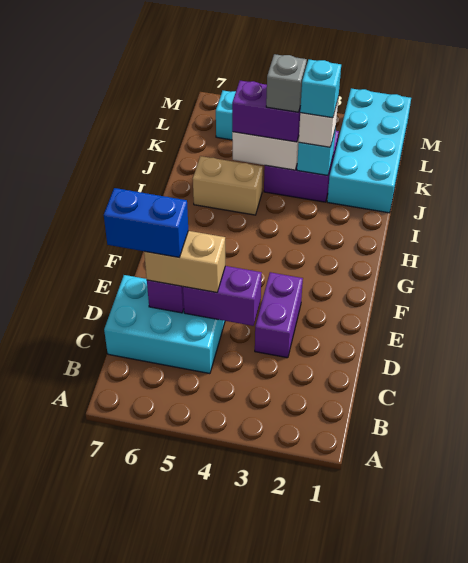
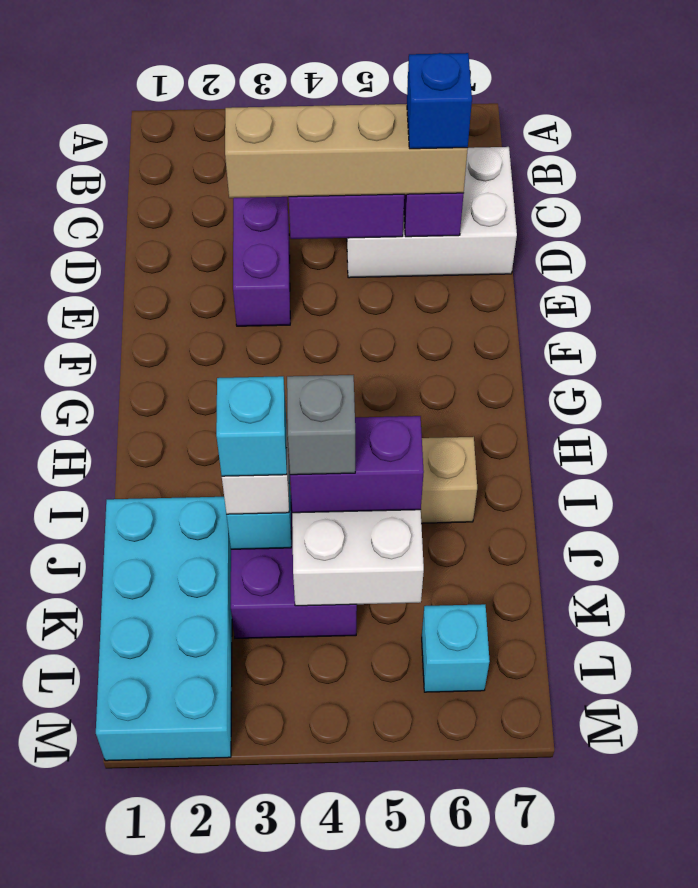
cyan 2x3 brick [104,275,225,374] -> white 2x3 brick [347,147,517,278]
tan 1x2 brick [144,231,225,292] -> tan 1x4 brick [225,104,468,198]
blue 1x2 brick [104,188,188,257] -> blue 1x1 brick [407,53,472,149]

